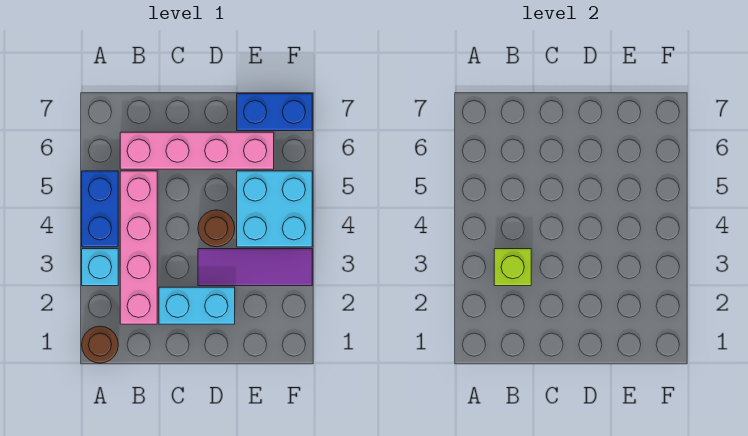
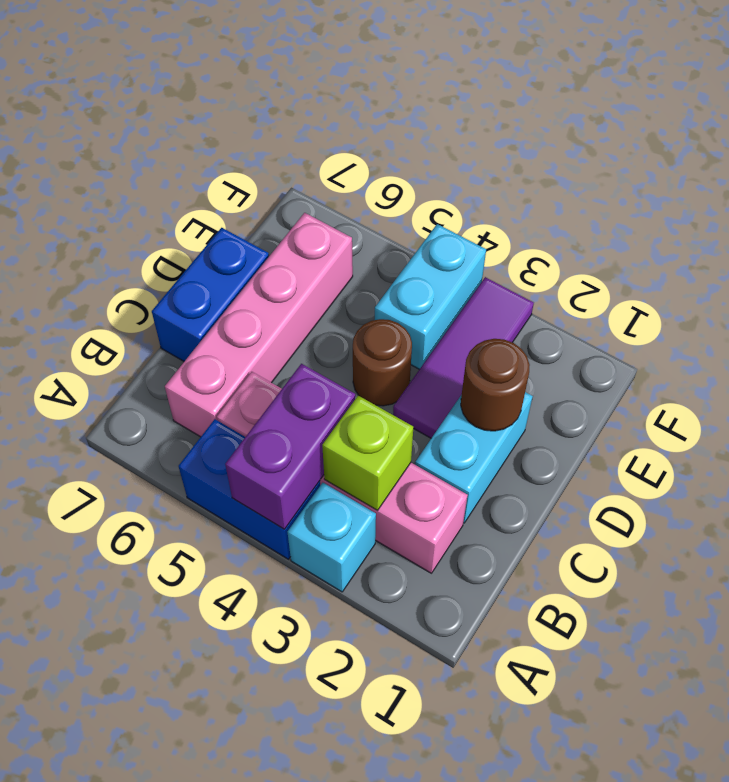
brown 1x1 round brick [82,326,118,363] -> brown 1x1 round brick moved to [461,339,530,431]
none -> purple 1x2 brick [225,364,355,529]
cyan 2x2 brick [237,171,312,247] -> cyan 1x2 brick [375,224,486,369]
blue 1x2 brick [237,94,312,131] -> blue 1x2 brick moved to [152,228,269,361]

